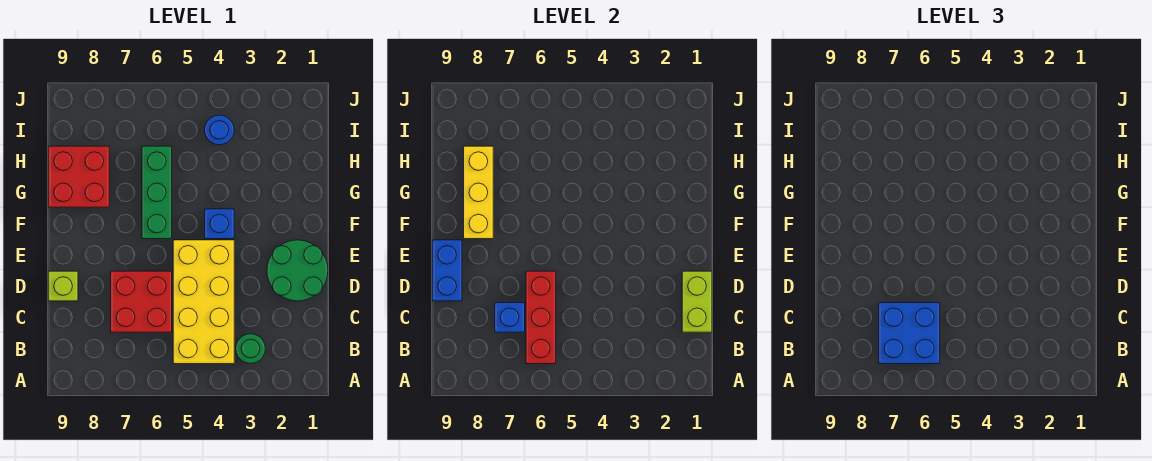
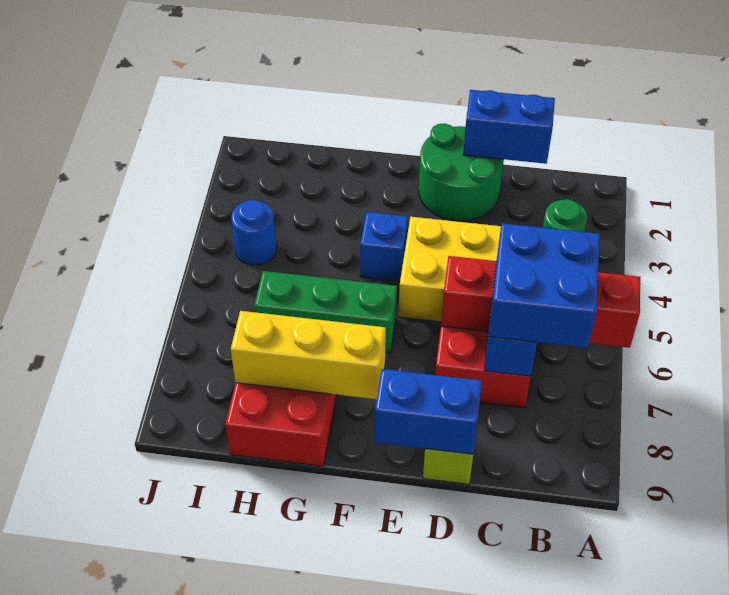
red 1x3 brick [526,271,556,364] -> red 1x4 brick [441,256,640,348]
lime 1x2 brick [682,271,712,332] -> blue 1x2 brick [463,90,555,164]

